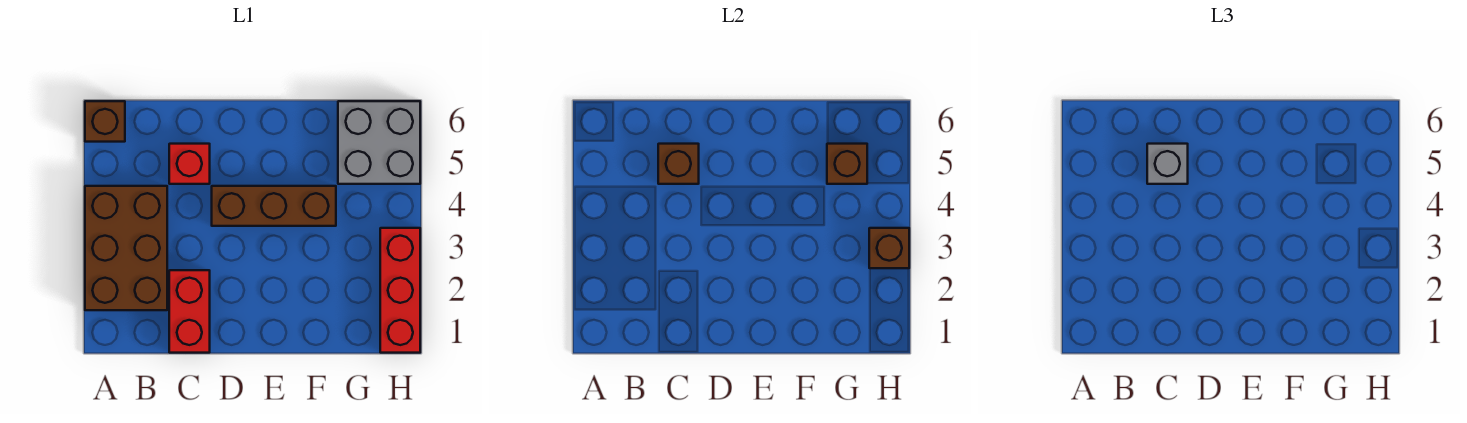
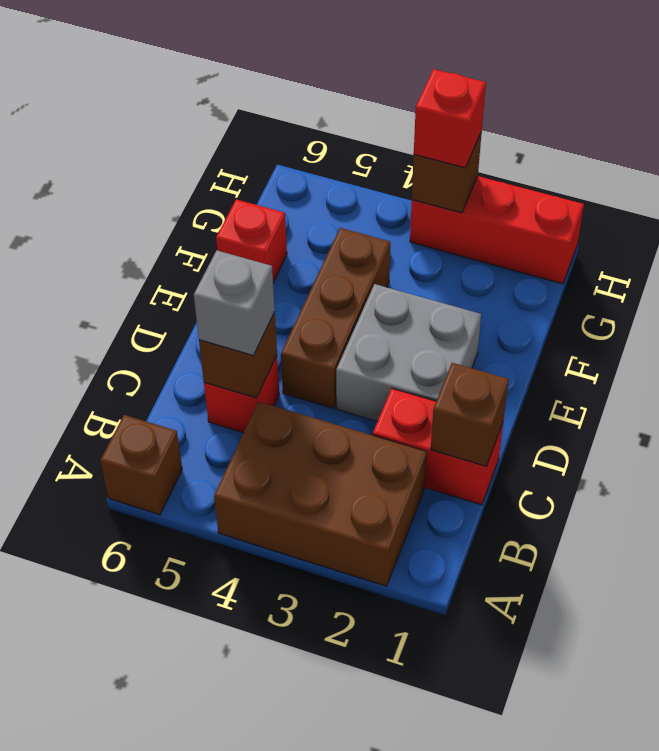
none -> red 1x1 brick [216,199,287,282]
grey 2x2 brick [338,101,420,184] -> grey 2x2 brick moved to [336,284,481,421]
brown 1x1 brick [827,144,867,184] -> brown 1x1 brick moved to [431,363,509,466]
none -> red 1x1 brick [414,69,486,168]

